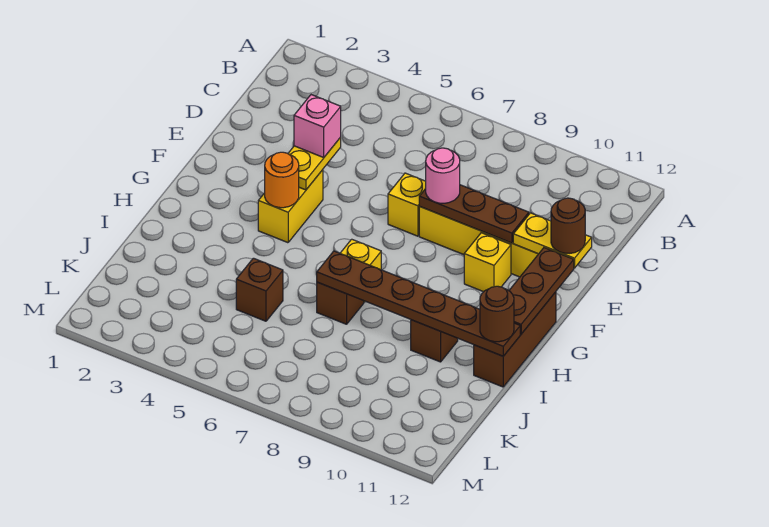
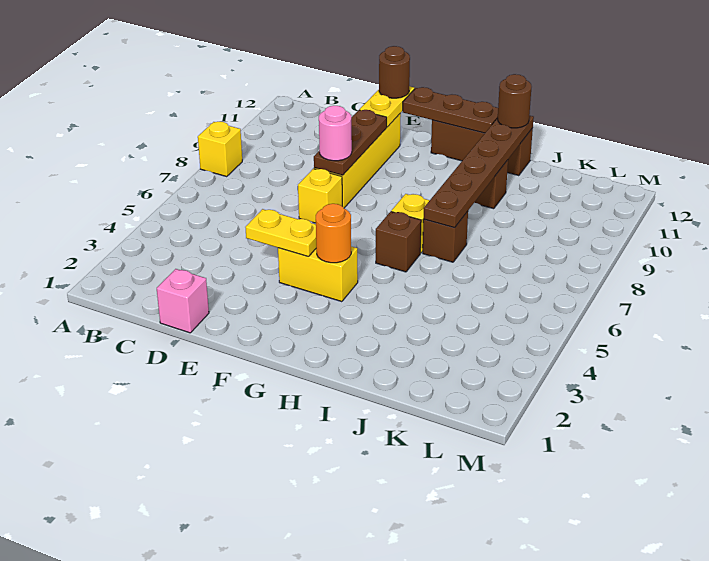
pink 1x1 brick [294,95,341,157] -> pink 1x1 brick moved to [157,269,209,333]
yellow 1x1 brick [464,233,511,292] -> yellow 1x1 brick moved to [198,122,242,177]
brown 1x1 brick [236,258,283,321] -> brown 1x1 brick moved to [376,212,421,272]

